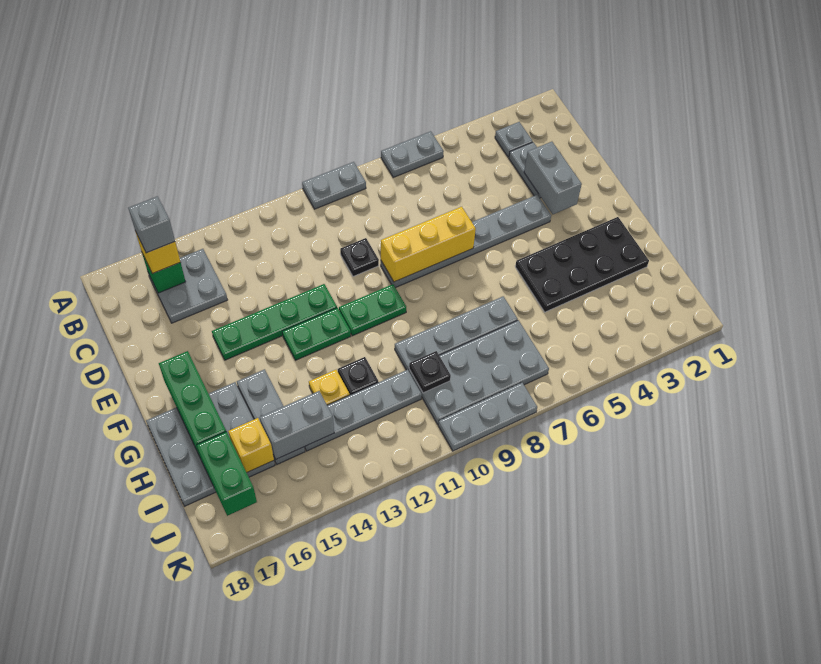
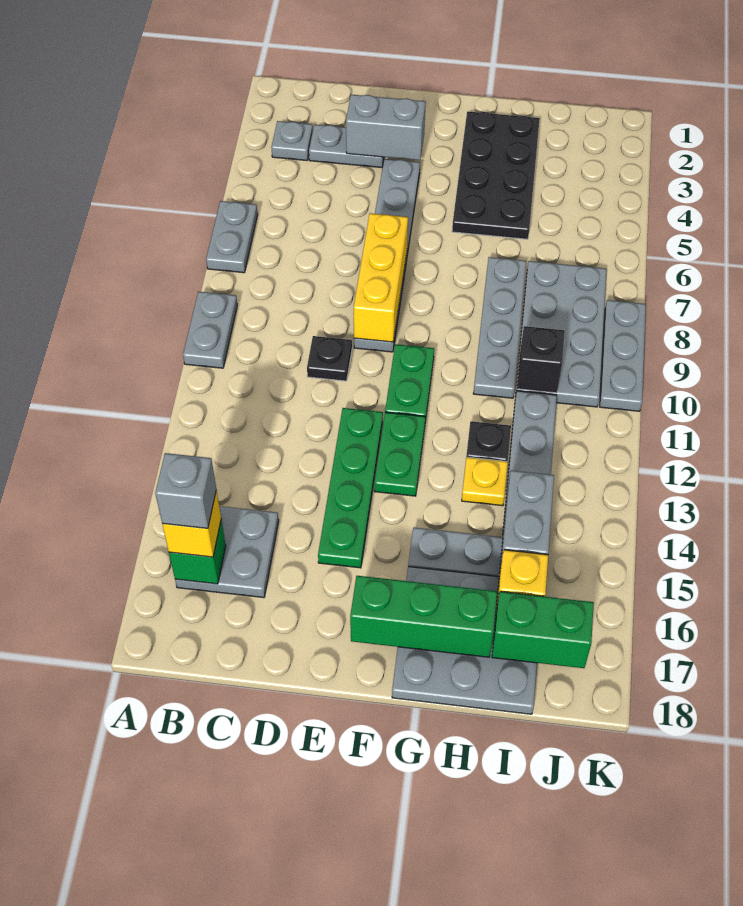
black 1x1 plate [409,351,451,393] -> black 1x1 brick [517,326,565,393]

